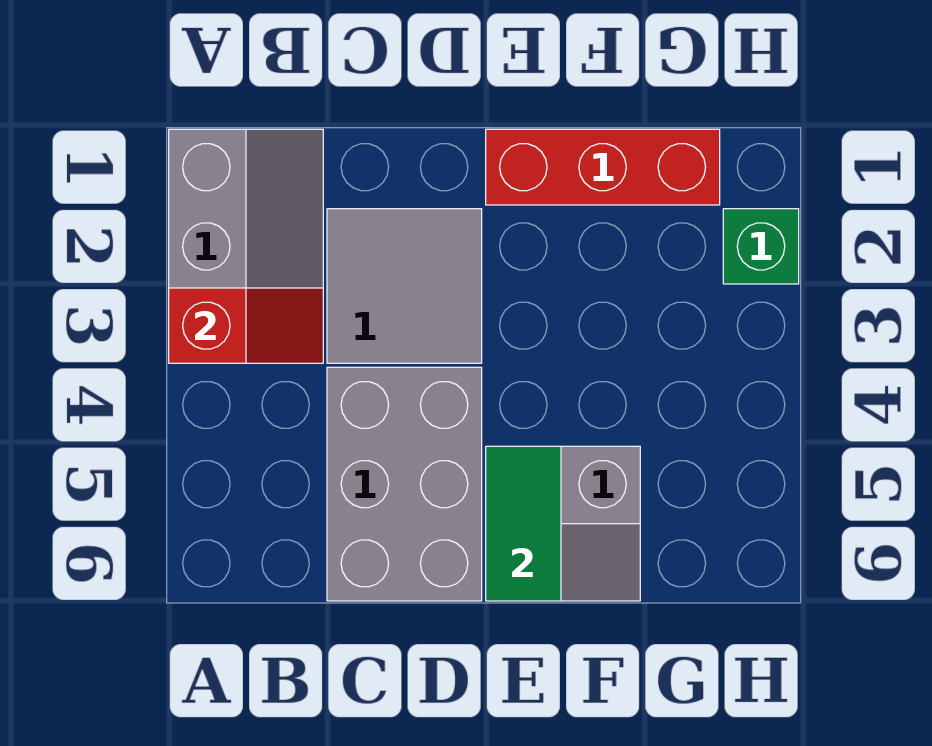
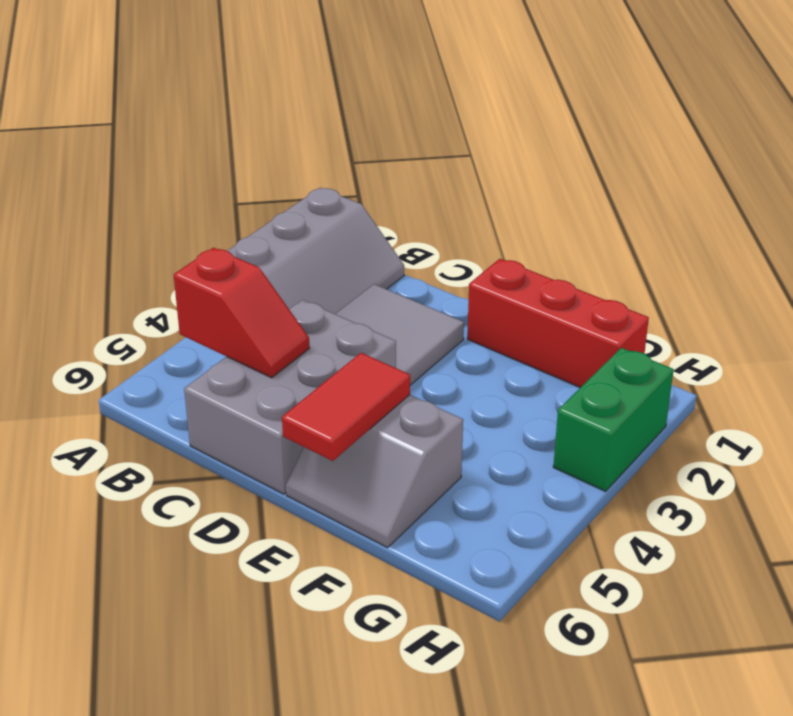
red 1x2 slope [169,288,323,363] -> red 1x2 slope moved to [174,248,310,378]
green 1x2 tile [486,446,561,601] -> red 1x2 tile [282,353,410,461]
green 1x1 brick [723,209,799,284] -> green 1x2 brick [553,348,674,491]

